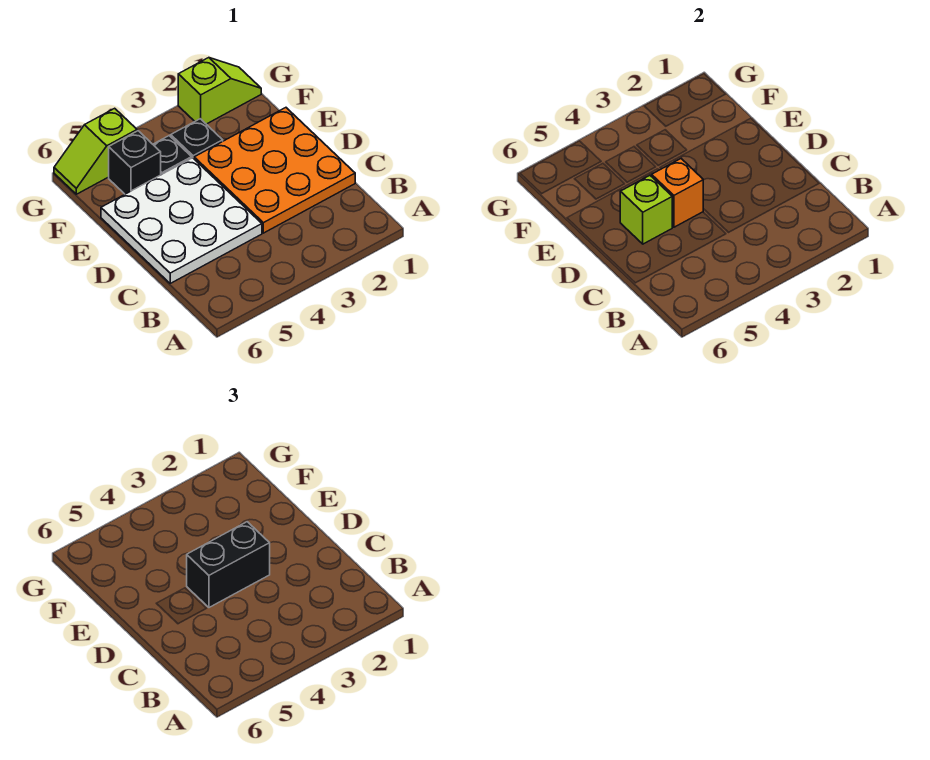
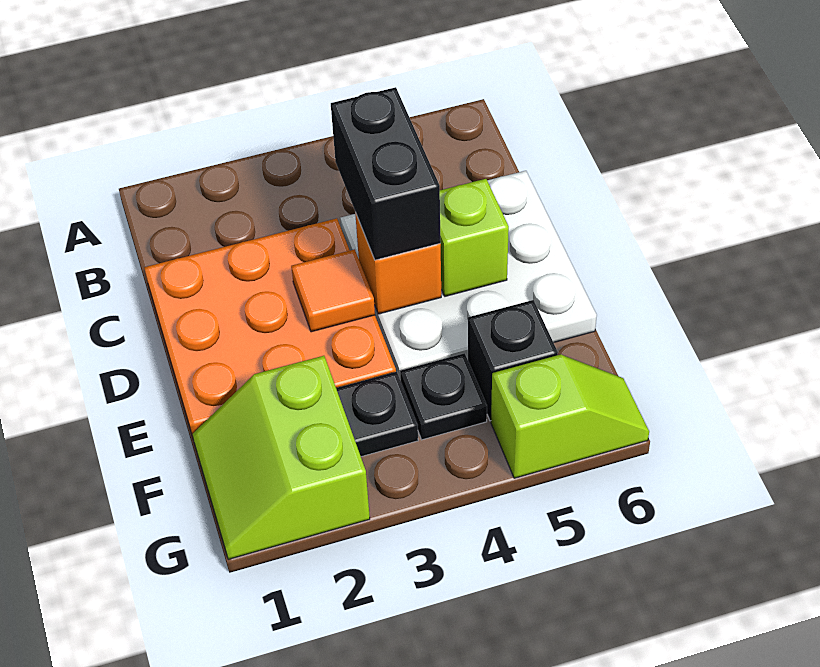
none -> orange 1x1 tile [291,249,375,332]
black 1x2 brick [187,522,270,607] -> black 1x2 brick turned to [331,87,441,260]
lime 1x2 slope [178,58,261,124] -> lime 2x2 slope [192,356,370,559]

